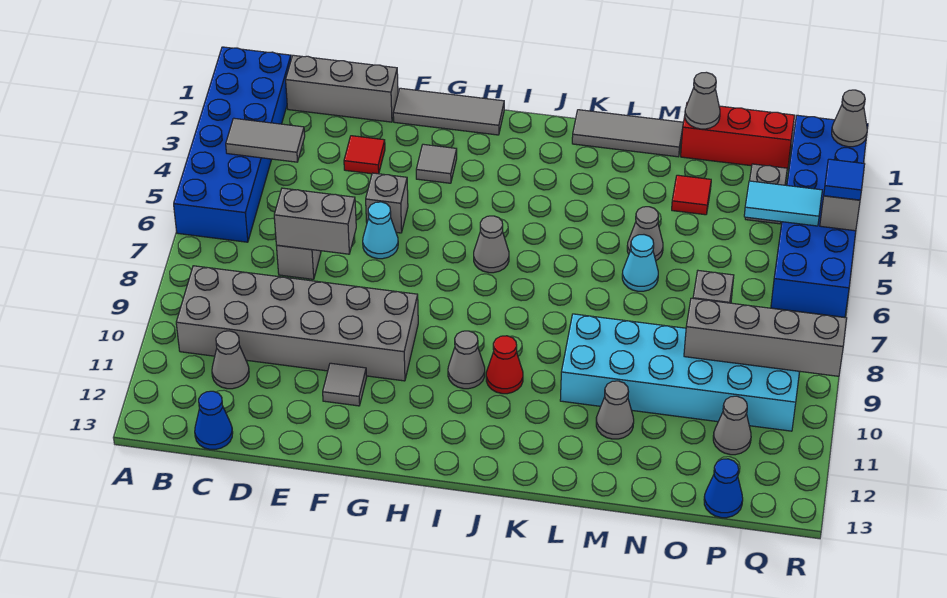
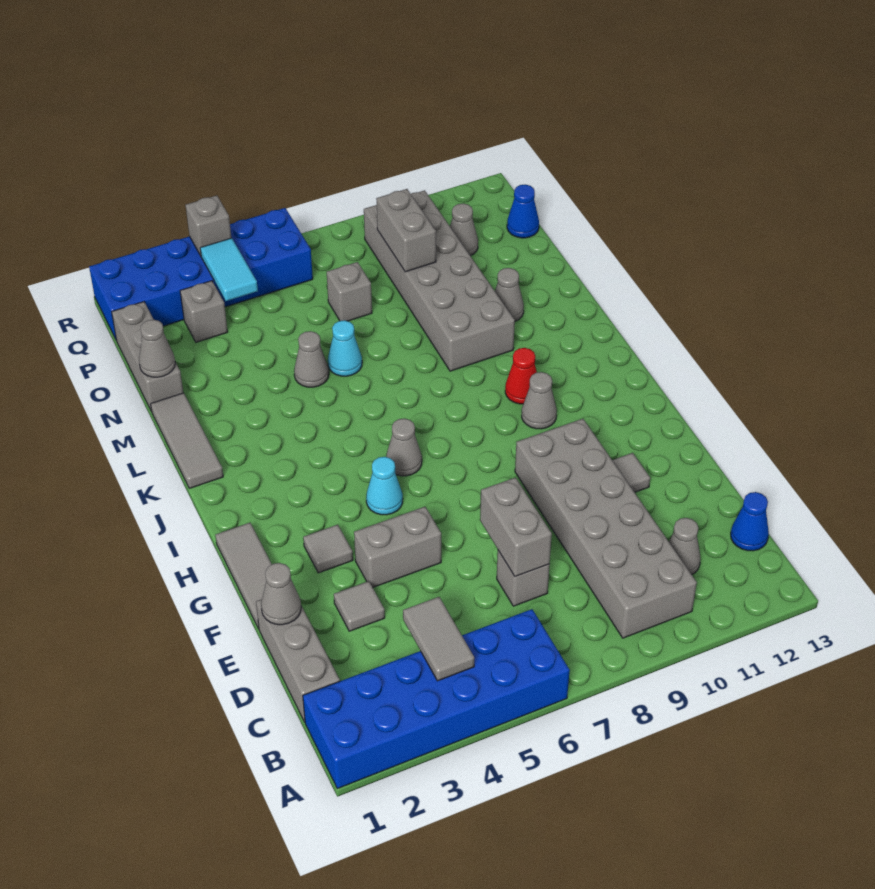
red 1x1 tile [344,136,385,174] -> grey 1x1 tile [334,581,385,631]
grey 1x1 brick [366,173,408,233] -> grey 1x2 brick [354,507,441,587]
cyan 1x1 cone [363,202,398,259] -> cyan 1x1 cone moved to [366,457,403,515]
cyan 2x6 brick [560,314,800,431] -> grey 2x6 brick [364,190,515,371]
red 1x3 brick [681,102,795,170] -> grey 1x3 brick [112,302,183,412]
red 1x1 tile [672,175,711,215] -> none
grey 1x4 brick [684,298,847,376] -> grey 1x2 brick [376,189,436,272]
grey 1x1 cone [832,90,867,147] -> grey 1x1 cone moved to [261,563,301,625]
blue 1x1 tile [824,159,865,200] -> none

